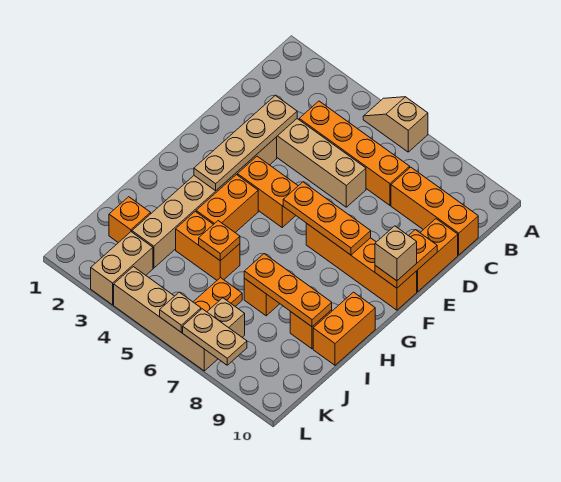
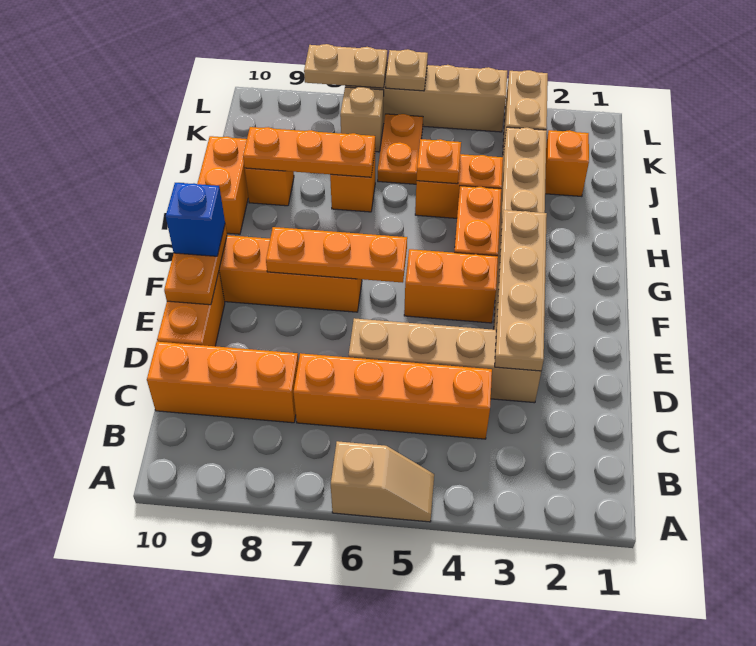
tan 1x1 brick [375,226,417,281] -> blue 1x1 brick [166,183,225,256]

